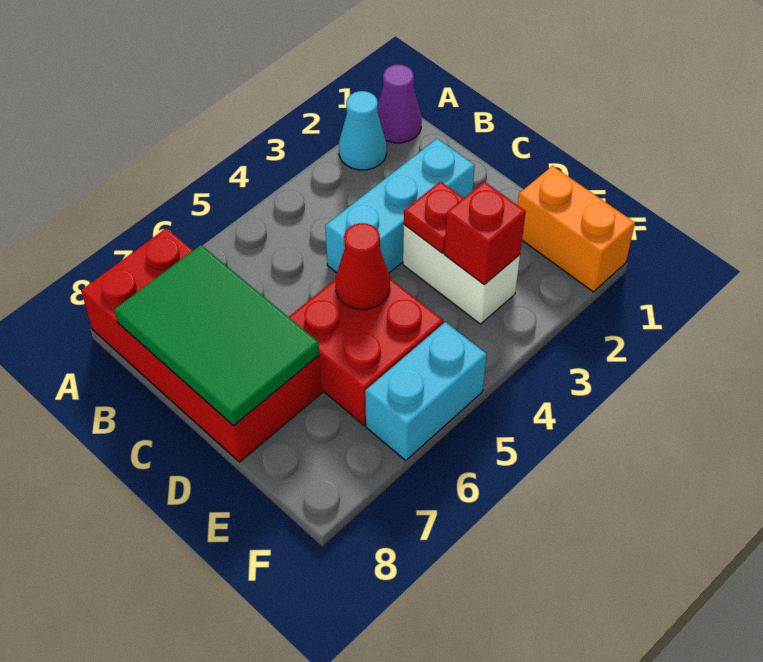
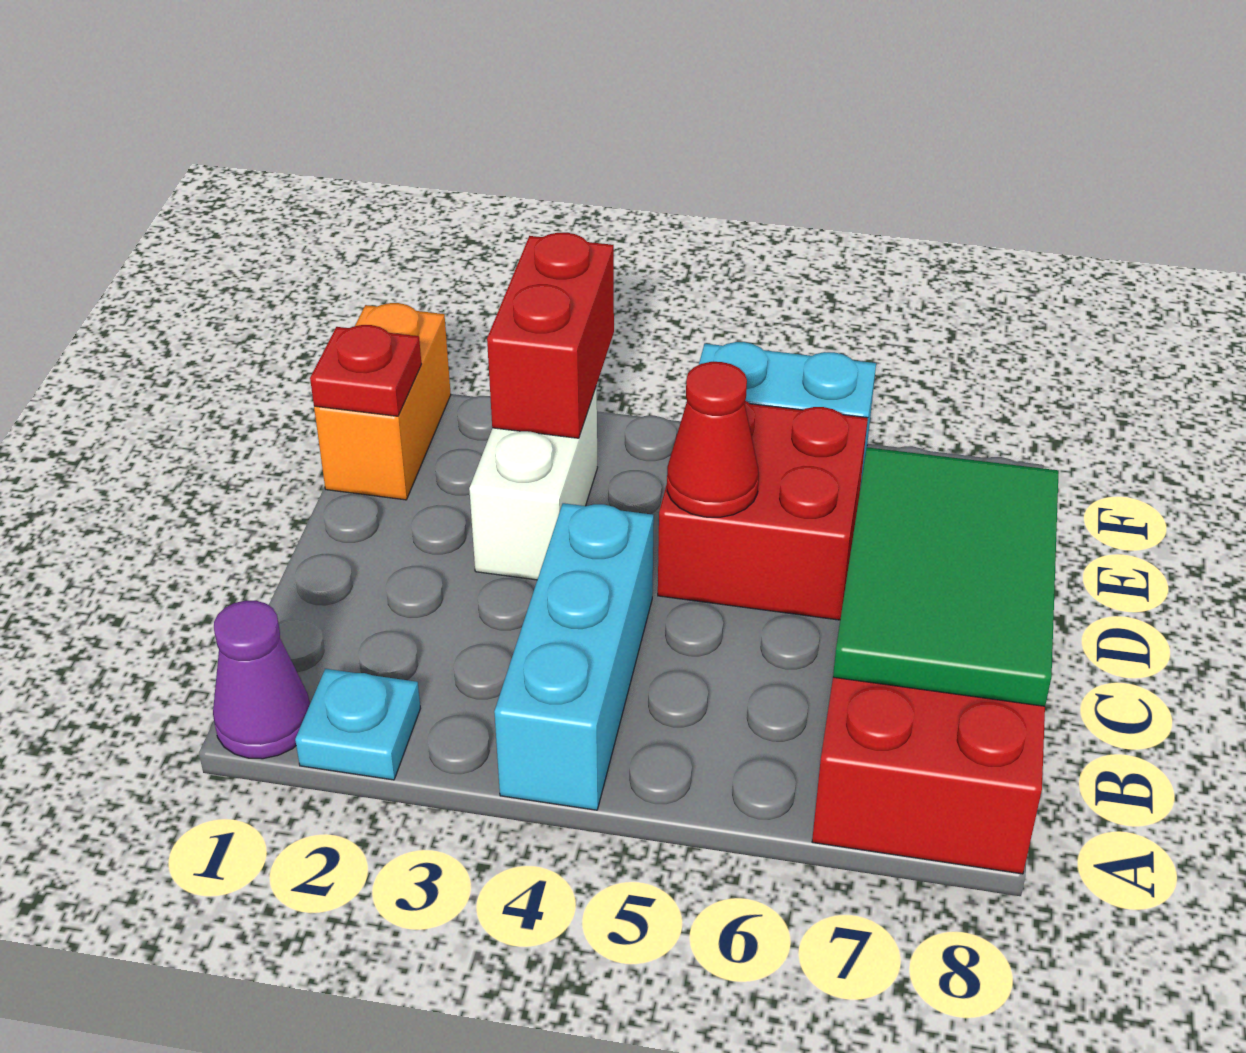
cyan 1x1 cone [339,91,387,170] -> cyan 1x1 plate [295,669,420,780]
cyan 1x3 brick [325,138,475,273] -> cyan 1x3 brick turned to [494,503,654,810]
red 1x1 plate [404,181,463,253] -> red 1x1 plate moved to [310,325,421,416]
red 1x1 brick [444,182,526,285] -> red 1x2 brick [487,233,614,438]

